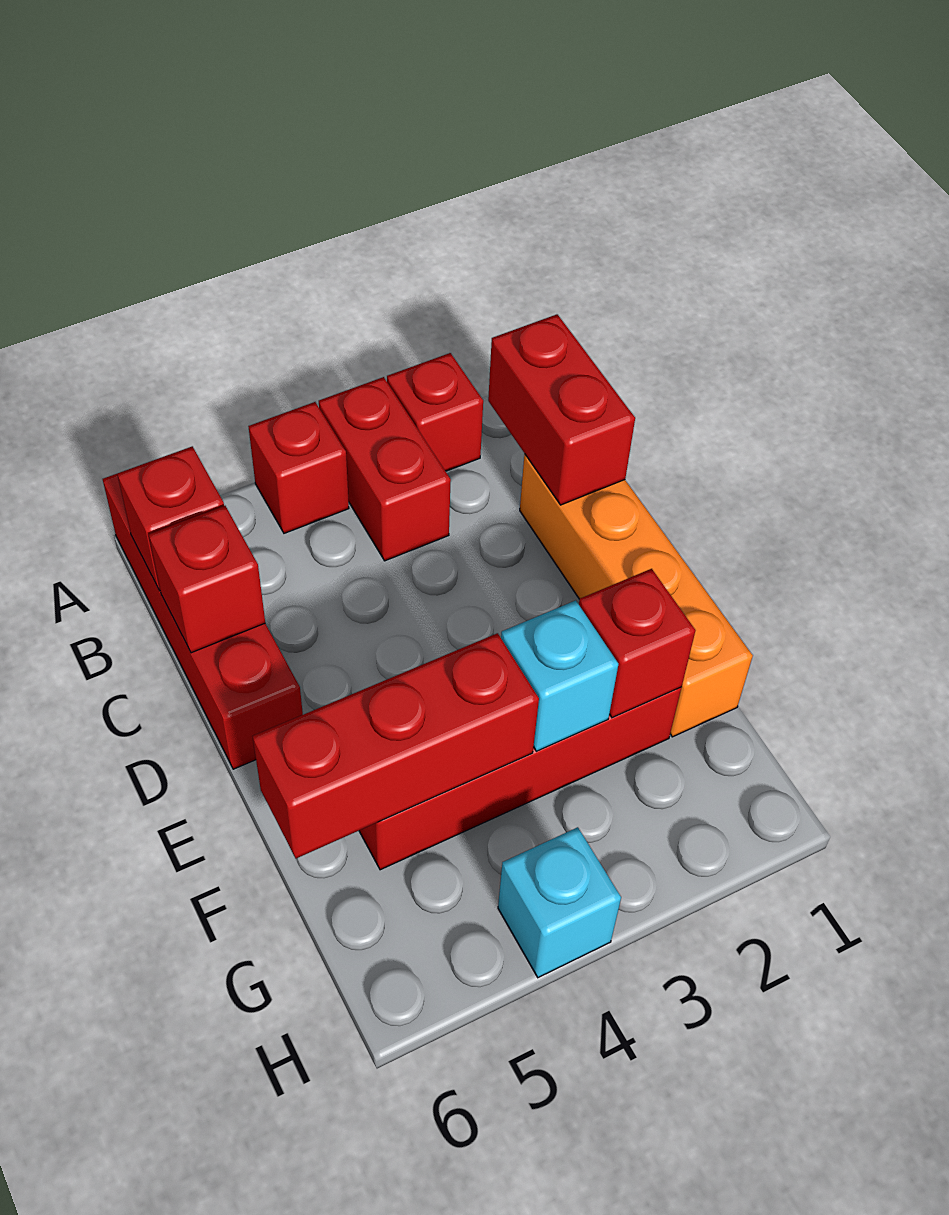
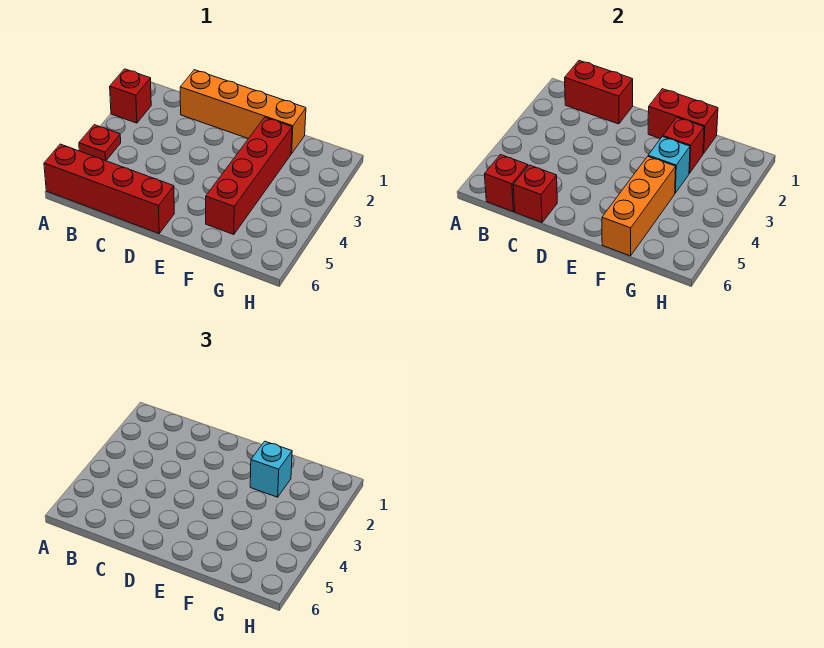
red 1x2 brick [319,377,451,561] -> red 1x2 brick moved to [648,89,718,154]
red 1x1 brick [248,402,349,533] -> red 1x1 plate [79,125,121,161]
red 1x3 brick [253,633,539,859] -> orange 1x3 brick [602,156,676,256]
cyan 1x1 brick [498,827,621,978] -> cyan 1x1 brick moved to [250,441,292,497]

